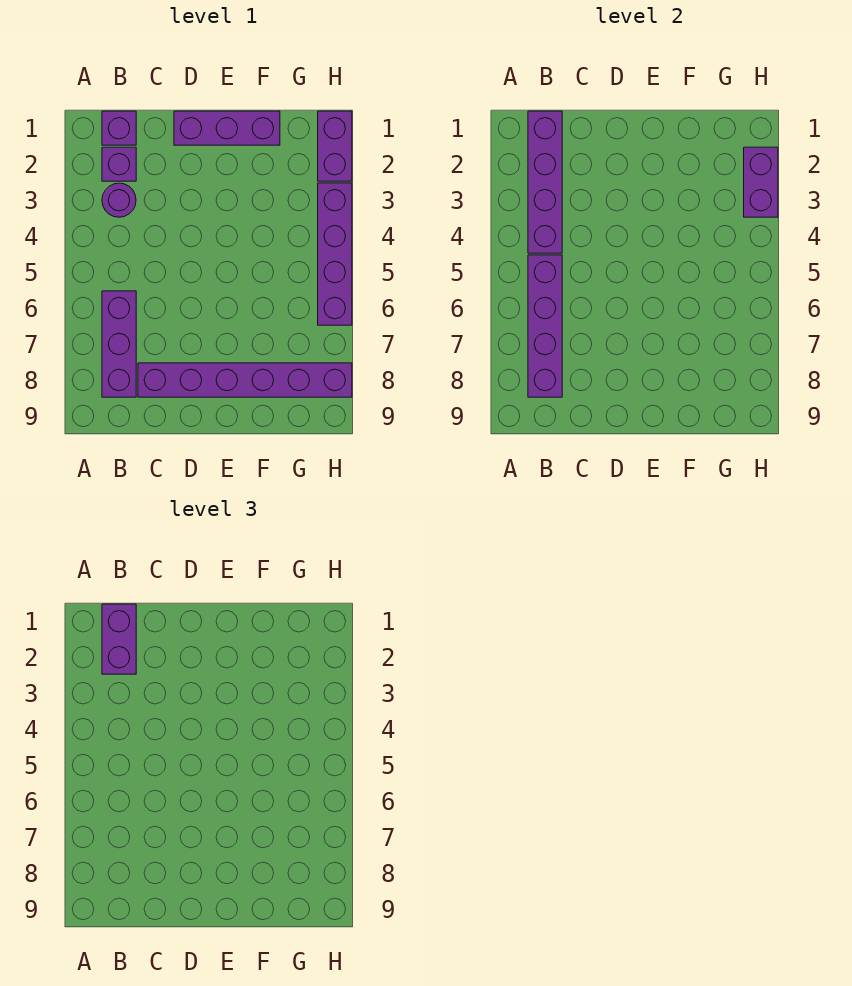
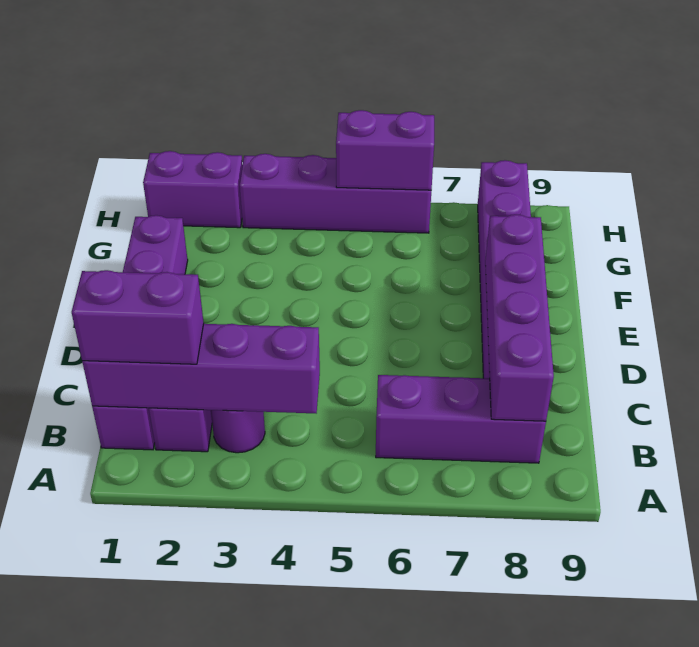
purple 1x4 brick [528,255,562,397] -> purple 1x4 brick turned to [485,215,554,421]
purple 1x2 brick [744,147,778,217] -> purple 1x2 brick moved to [336,110,434,190]

